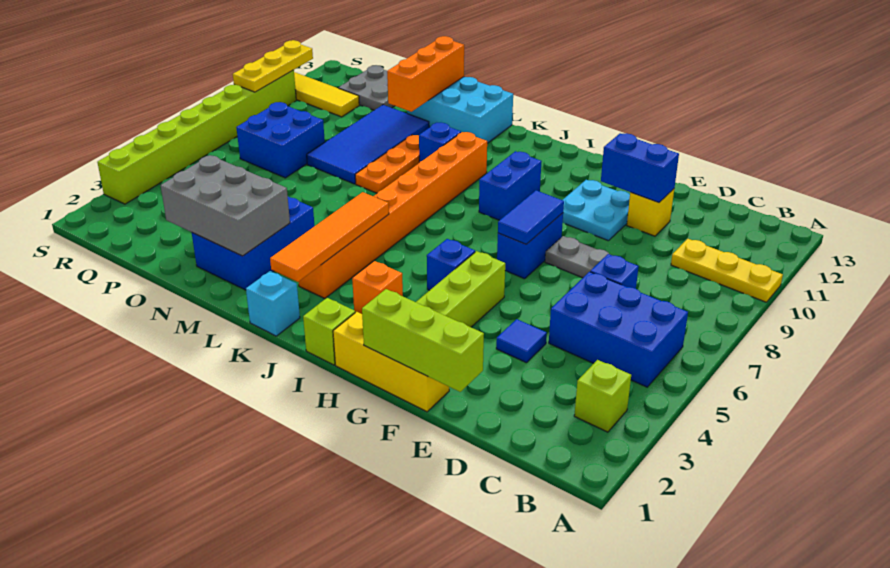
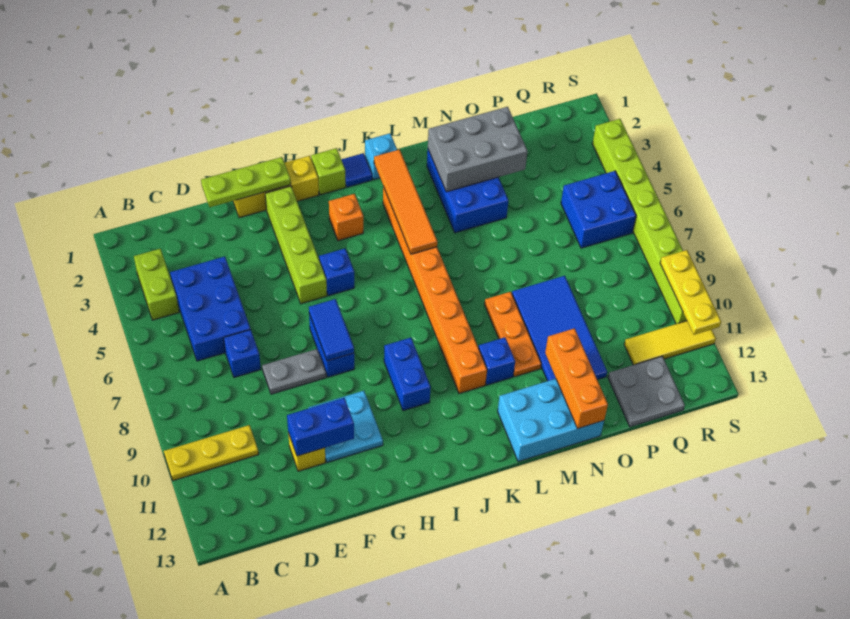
lime 1x1 brick [574,360,631,432] -> lime 1x2 brick [134,249,179,320]
blue 2x3 brick [549,272,688,387] -> blue 2x3 brick turned to [170,257,251,361]
lime 1x3 brick [362,289,484,392] -> lime 1x3 plate [201,157,291,207]
blue 1x1 tile [496,319,547,363] -> blue 1x1 tile moved to [341,153,372,187]
blue 2x2 brick [236,102,325,178] -> blue 2x2 brick moved to [561,171,636,248]

